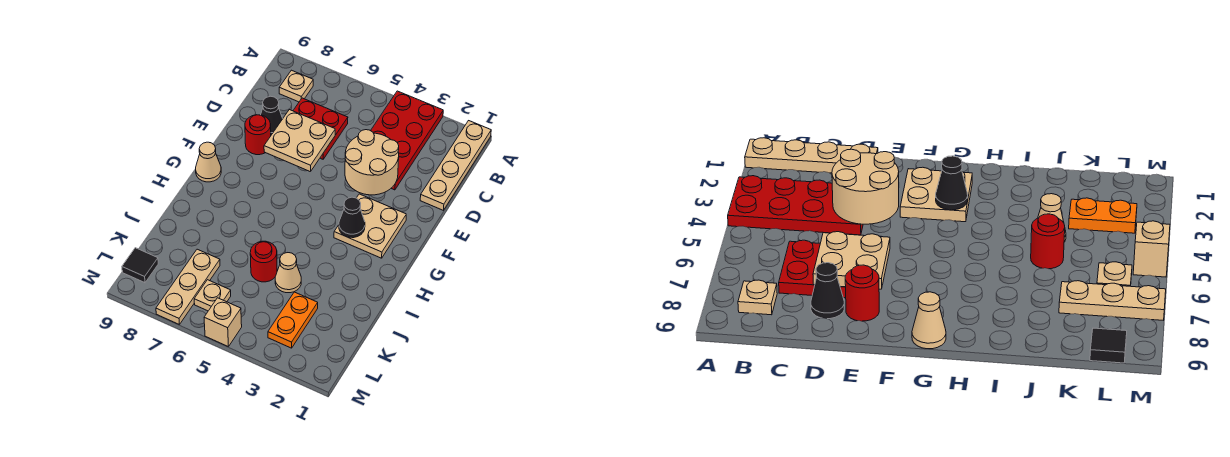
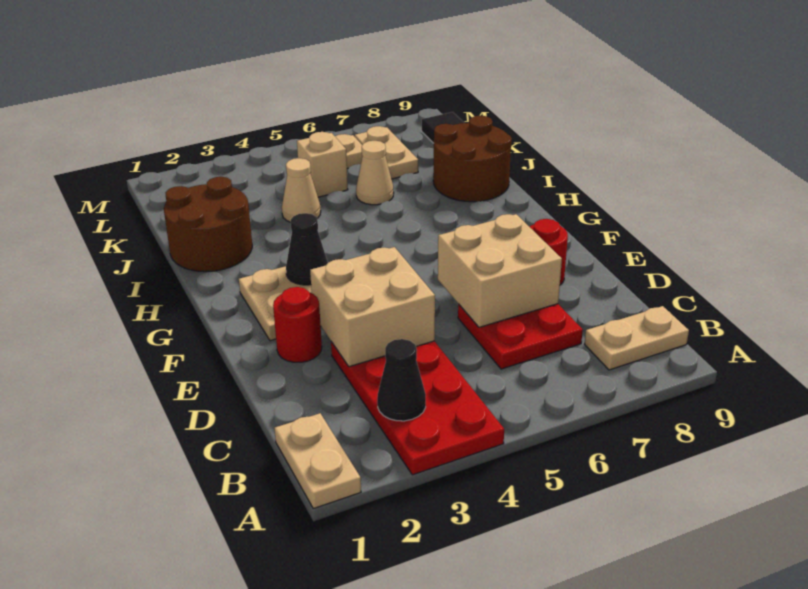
tan 1x4 plate [420,121,491,210] -> tan 1x2 plate [274,413,361,509]
tan 1x1 plate [279,70,313,102] -> tan 1x2 plate [585,306,689,370]
tan 2x2 round brick [345,130,399,195] -> tan 2x2 brick [310,247,435,367]
tan 2x2 plate [264,110,335,172] -> tan 2x2 brick [438,214,562,327]
black 1x1 cone [261,96,283,135] -> black 1x1 cone moved to [377,339,426,421]
tan 1x1 cone [196,142,221,182] -> tan 1x1 cone moved to [356,141,394,205]
none -> brown 2x2 round brick [164,177,252,272]
none -> brown 2x2 round brick [433,116,512,202]
red 1x1 round brick [250,241,277,282] -> red 1x1 round brick moved to [273,287,322,362]
orange 1x2 plate [268,292,318,348] -> none
tan 1x3 plate [156,249,220,324] -> tan 1x2 plate [355,126,418,179]
tan 1x1 brick [204,298,242,347] -> tan 1x1 brick moved to [297,132,348,197]

